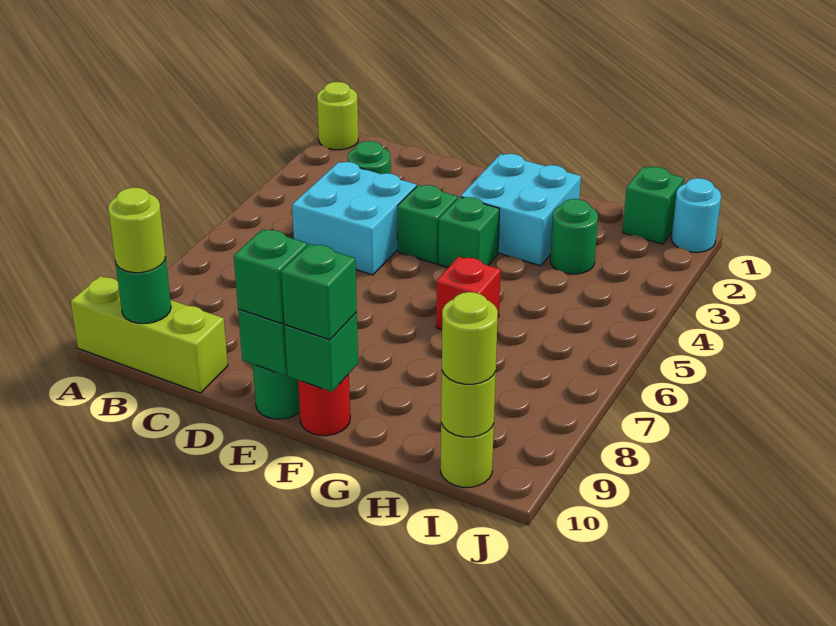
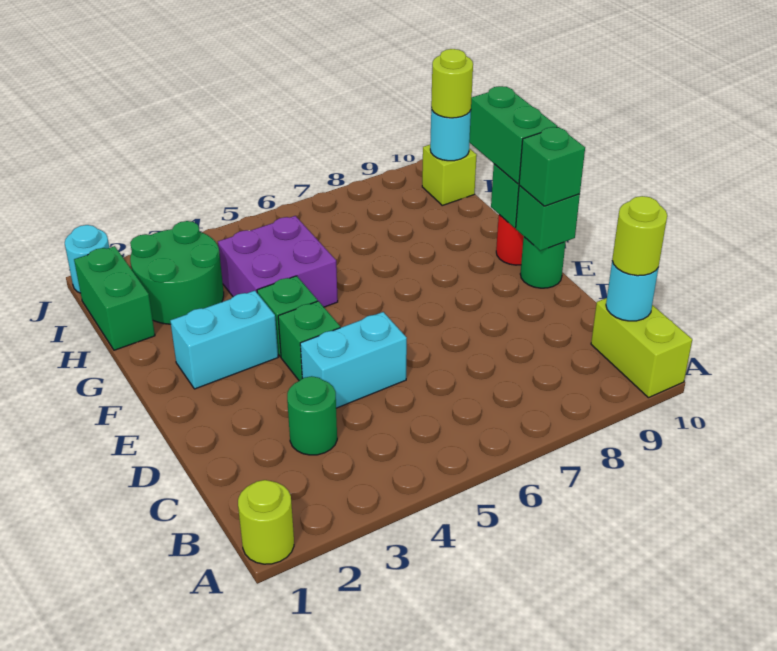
lime 1x3 brick [71,276,228,393] -> lime 1x2 brick [591,298,692,398]
green 1x1 round brick [115,258,171,323] -> cyan 1x1 round brick [606,261,658,321]
cyan 2x2 brick [292,162,416,275] -> cyan 1x2 brick [300,312,407,408]
cyan 2x2 brick [461,154,581,266] -> cyan 1x2 brick [170,291,278,389]
green 1x1 brick [281,244,357,340] -> green 1x2 brick [469,86,557,184]
none -> purple 2x2 brick [218,216,338,307]
red 1x1 brick [436,257,501,330] -> none
green 1x1 round brick [550,199,598,274] -> green 2x2 round brick [130,221,224,324]
green 1x1 brick [622,167,684,244] -> green 1x2 brick [74,246,155,350]
lime 1x1 round brick [441,423,494,487] -> lime 1x1 brick [422,145,477,205]
lime 1x1 round brick [441,371,496,437] -> cyan 1x1 round brick [430,108,471,161]

